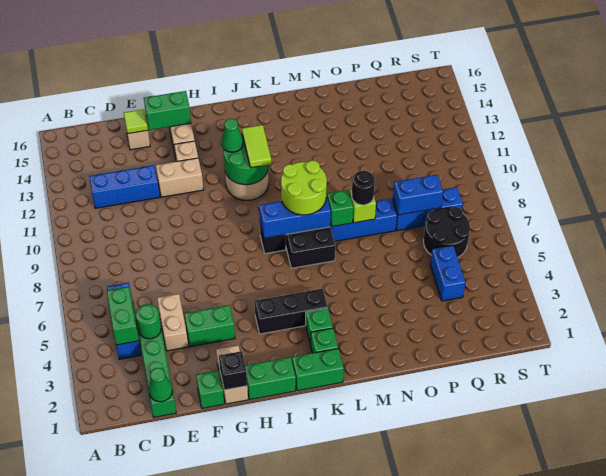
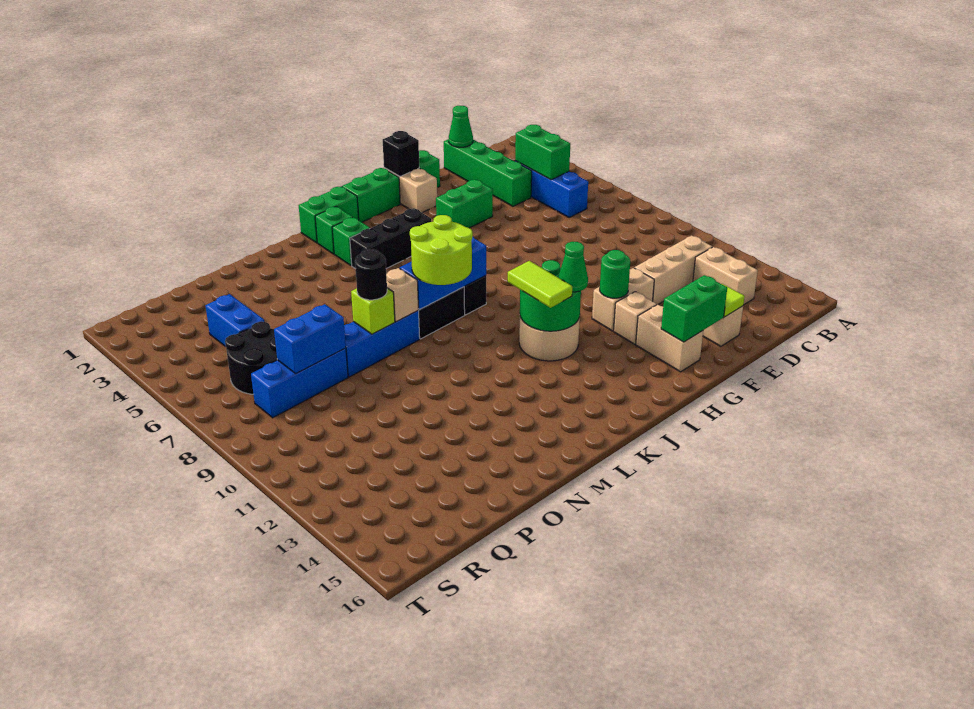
blue 1x3 brick [89,165,160,208] -> tan 1x3 brick [634,236,712,304]
green 1x1 round brick [136,304,161,339] -> green 1x1 round brick moved to [600,250,630,298]
tan 1x2 brick [157,294,189,351] -> tan 1x2 brick moved to [693,247,758,305]
green 1x1 brick [327,190,353,227] -> tan 1x1 brick [386,268,419,322]

